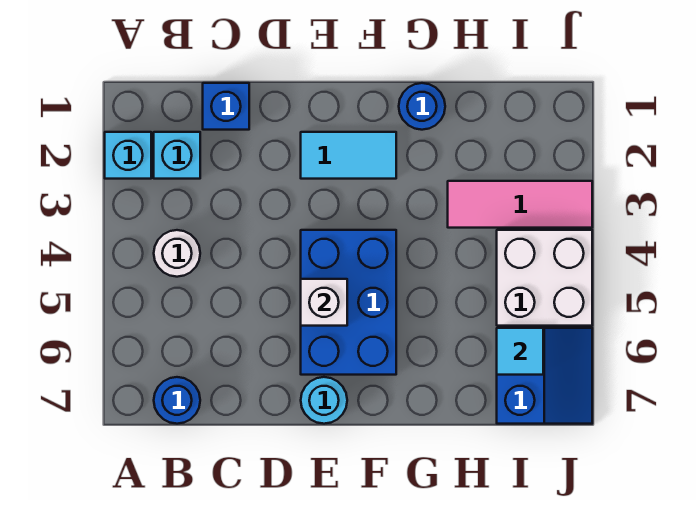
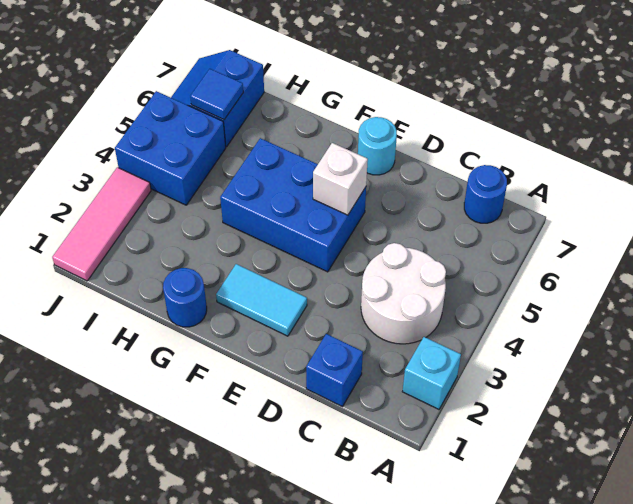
cyan 1x1 brick [154,132,200,179] -> none
white 1x1 round brick [154,230,200,277] -> white 2x2 round brick [361,243,446,344]
blue 2x3 brick [301,230,396,375] -> blue 2x3 brick turned to [220,138,366,272]
pink 1x3 tile [448,181,592,228] -> pink 1x3 tile turned to [52,167,151,281]
white 2x2 brick [497,230,592,326] -> blue 2x2 brick [115,91,226,205]
cyan 1x1 tile [497,328,543,375] -> blue 1x1 tile [190,69,243,120]

